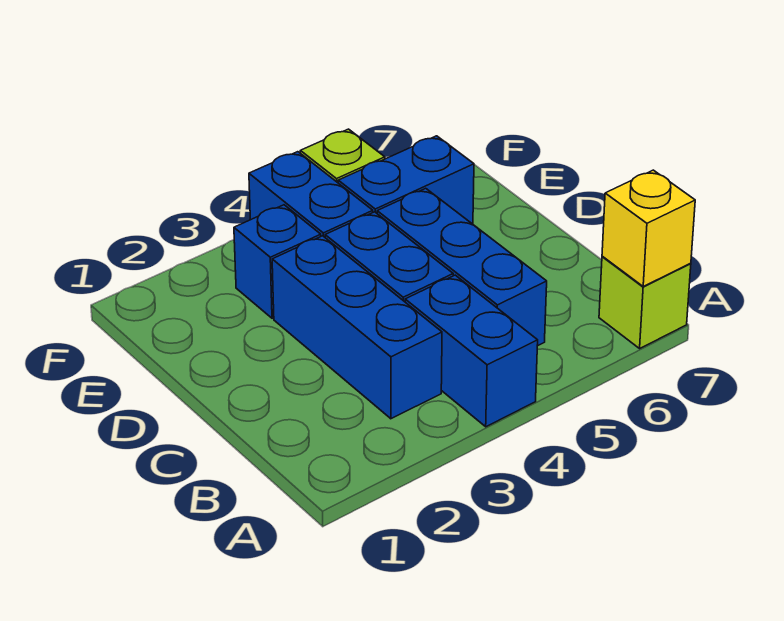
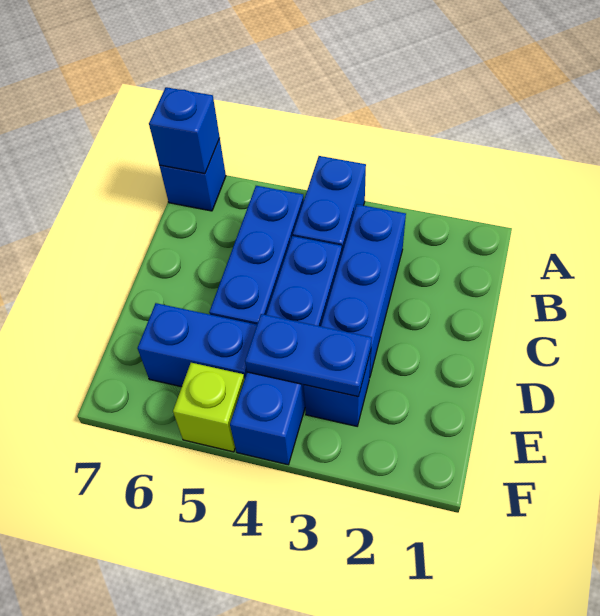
lime 1x1 brick [599,256,691,348] -> blue 1x1 brick [159,139,226,211]
yellow 1x1 brick [602,170,695,286] -> blue 1x1 brick [149,87,220,173]
none -> blue 1x2 plate [245,314,372,397]

